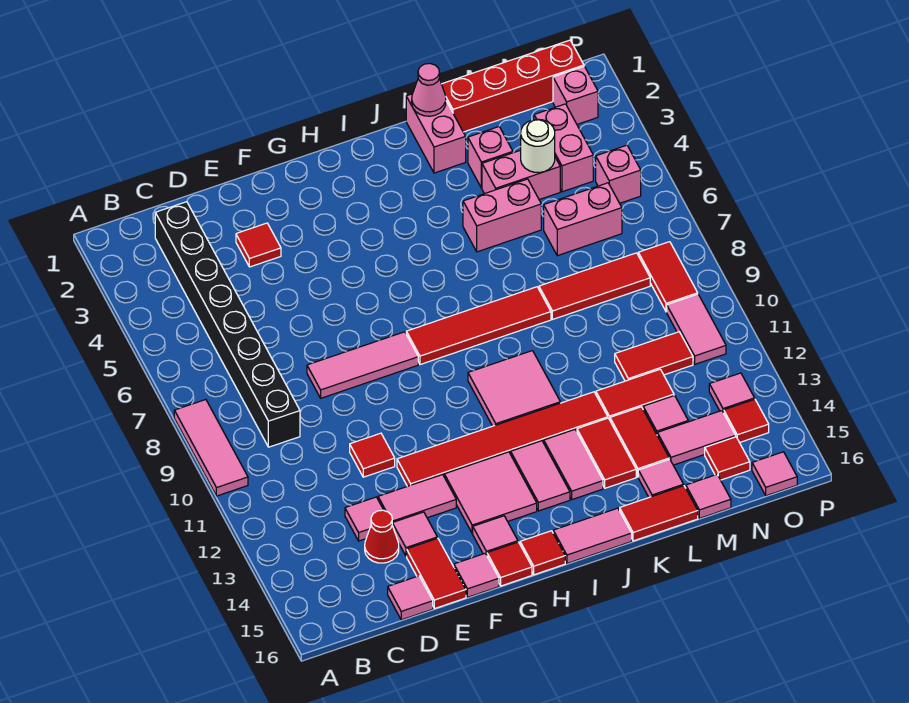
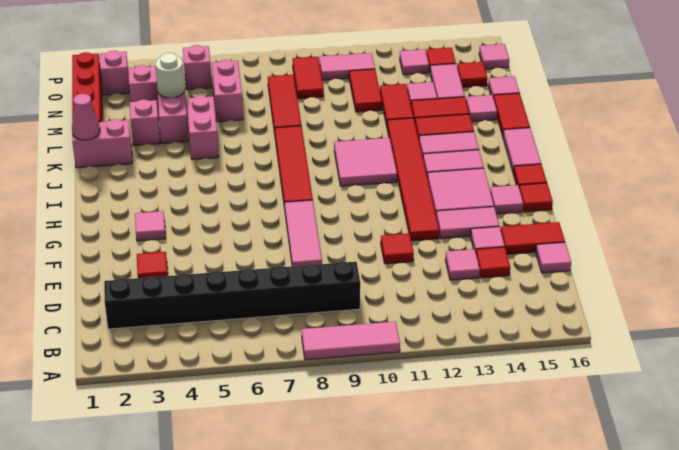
red 1x1 cone [365,510,399,563] -> red 1x1 tile [476,247,510,278]
pink 1x2 tile [378,474,456,523] -> pink 1x2 tile turned to [436,207,499,239]
pink 1x1 tile [454,554,499,597] -> pink 1x1 tile moved to [135,211,166,241]
red 1x2 tile [638,242,698,312] -> red 1x2 tile turned to [293,57,324,99]

